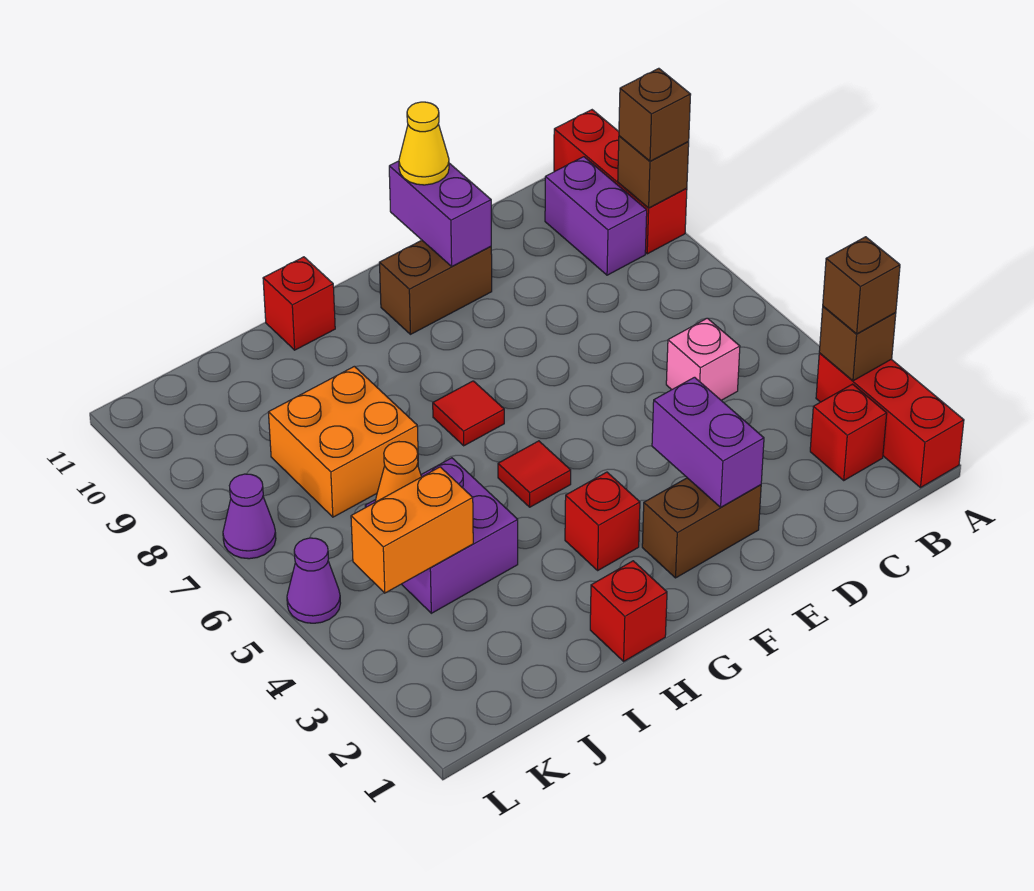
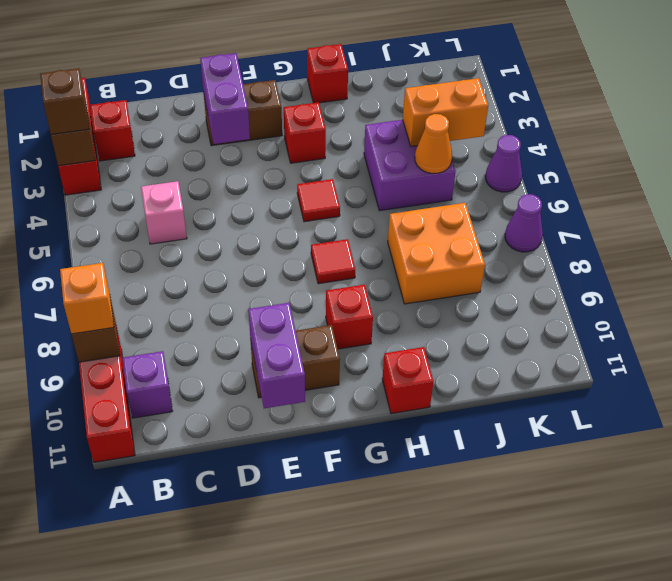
brown 1x1 brick [619,68,691,161] -> orange 1x1 brick [60,263,114,334]
purple 1x2 brick [545,157,647,275] -> purple 1x1 brick [122,351,172,418]
yellow 1x1 cone [399,102,449,185] -> none
none -> red 1x1 brick [326,285,373,349]

